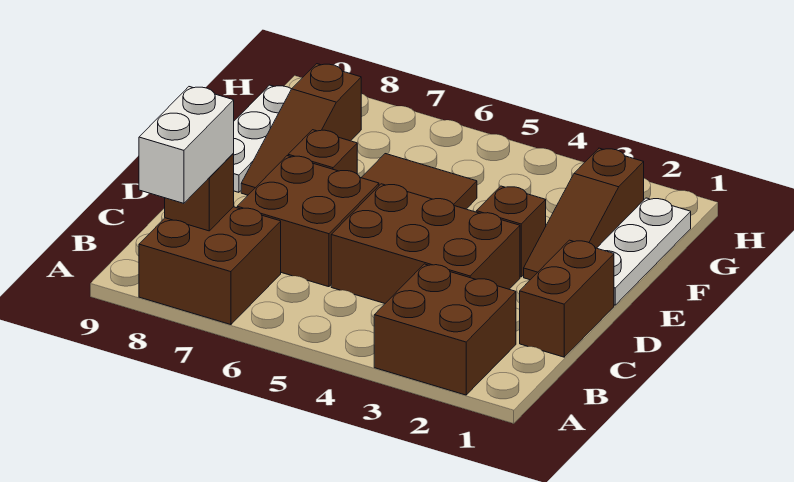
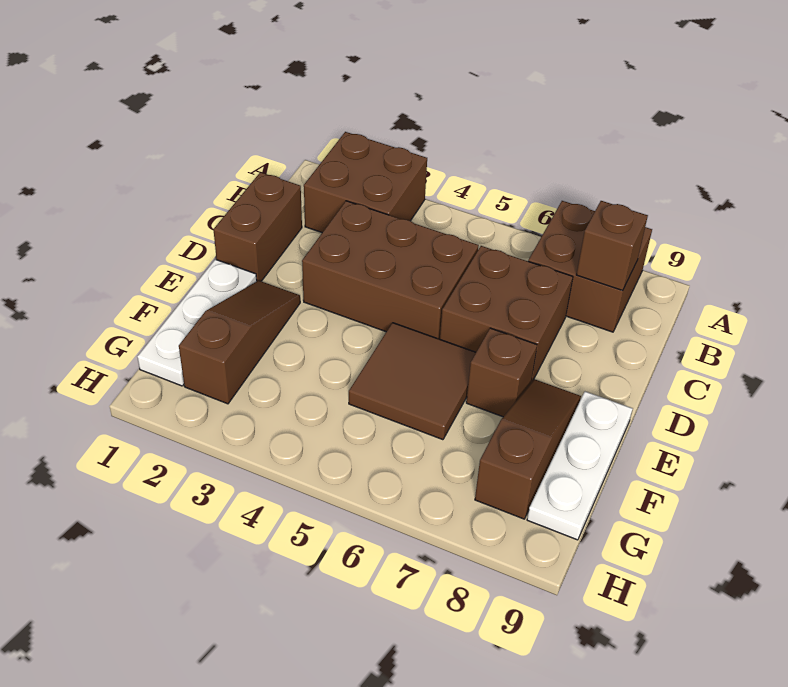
white 1x2 brick [139,87,234,203] -> none
brown 1x1 brick [476,186,546,277] -> none

